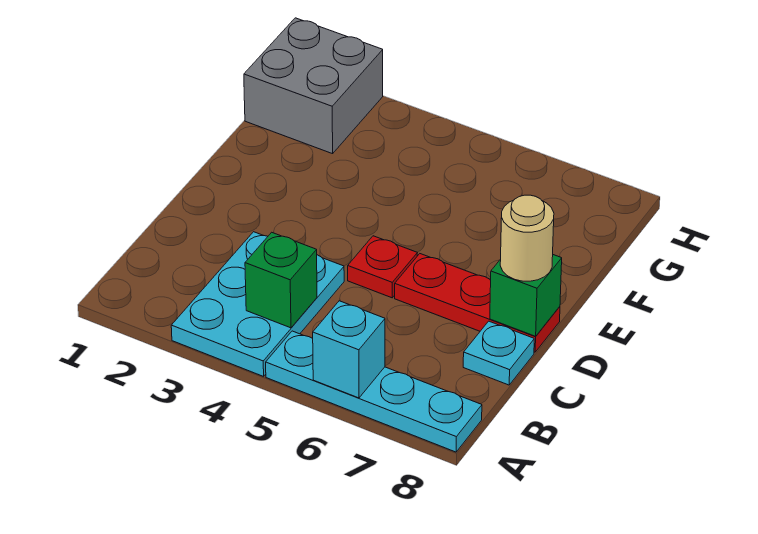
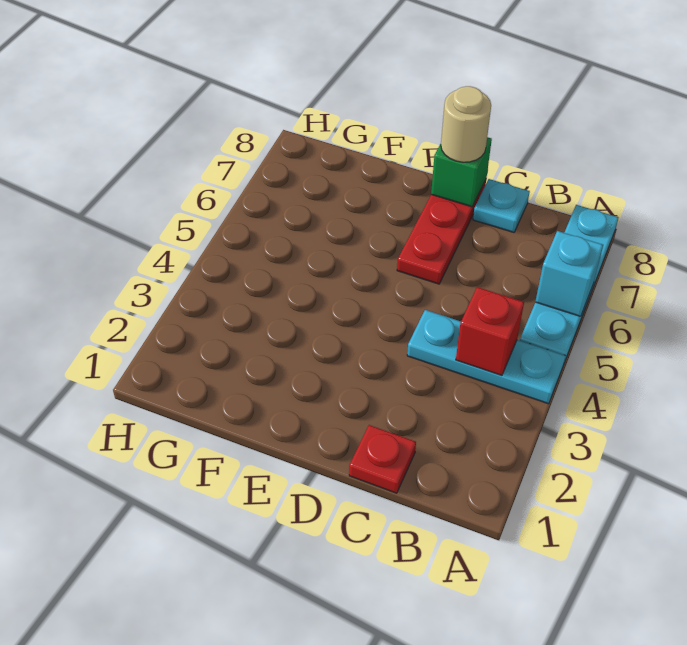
cyan 2x3 plate [171,232,344,376] -> cyan 1x3 plate [407,310,566,404]
green 1x1 brick [245,232,317,328] -> red 1x1 brick [456,287,524,376]
red 1x1 plate [348,236,417,298] -> red 1x1 plate moved to [349,425,416,493]
grey 2x2 brick [244,18,383,154] -> none

